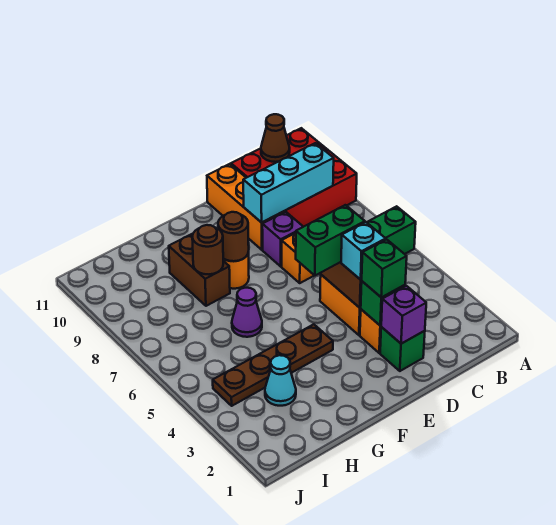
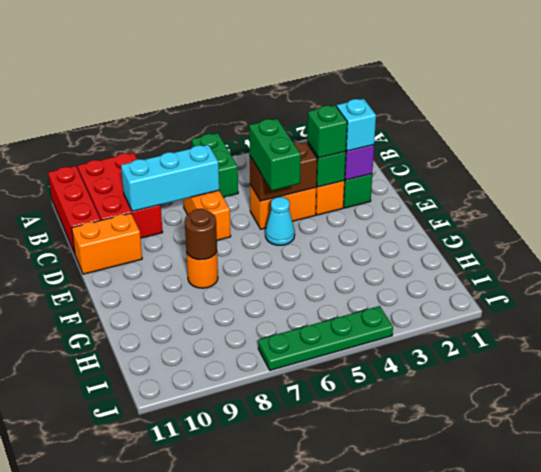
cyan 1x3 brick [243,143,334,223] -> cyan 1x3 brick turned to [121,145,219,211]
brown 1x1 cone [261,114,290,162] -> none
cyan 1x1 brick [341,222,386,280] -> cyan 1x1 brick moved to [337,99,376,151]
purple 1x1 brick [262,212,303,266] -> none
orange 1x3 brick [207,164,285,250] -> orange 1x2 brick [72,213,142,274]
brown 1x4 plate [213,324,333,406] -> none
purple 1x1 cone [232,288,262,337] -> none
brown 1x2 brick [169,234,230,306] -> none
brown 1x1 round brick [192,225,223,274] -> none
cyan 1x1 cone [265,355,296,406] -> cyan 1x1 cone moved to [265,197,295,245]
none -> green 1x4 plate [258,306,393,370]

